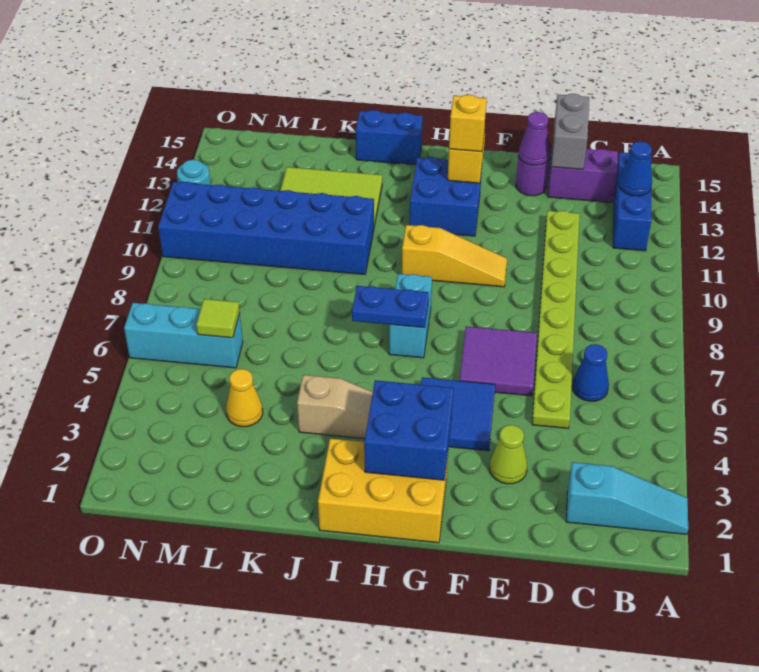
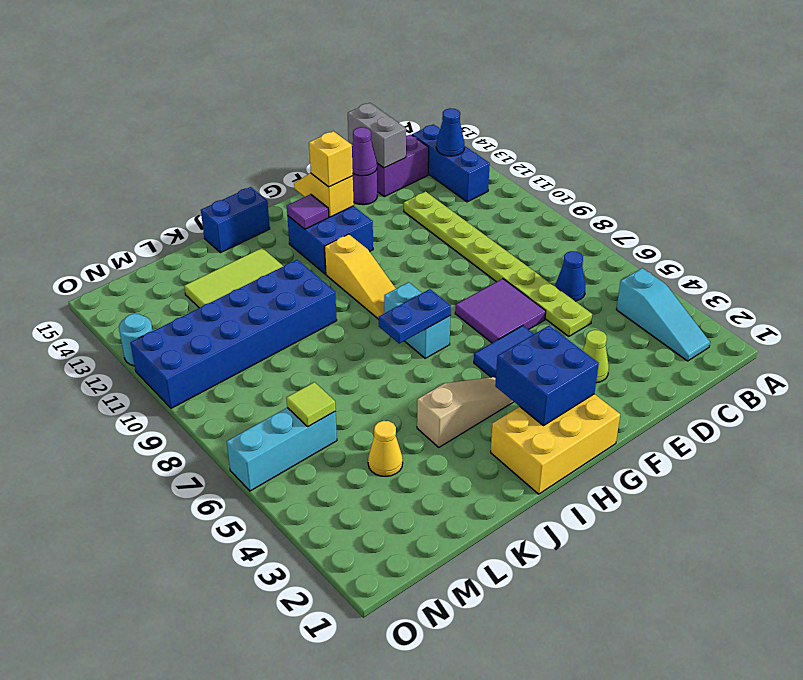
cyan 1x3 slope [566,462,688,534] -> cyan 1x3 slope turned to [616,268,710,361]
yellow 1x3 slope [402,225,507,287] -> yellow 1x3 slope turned to [325,234,396,319]
none -> purple 1x1 tile [287,194,329,229]

